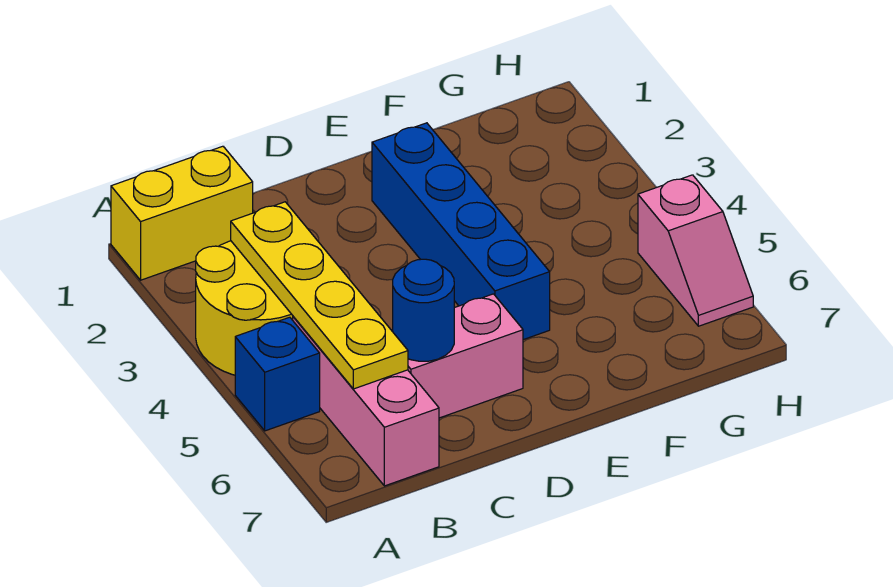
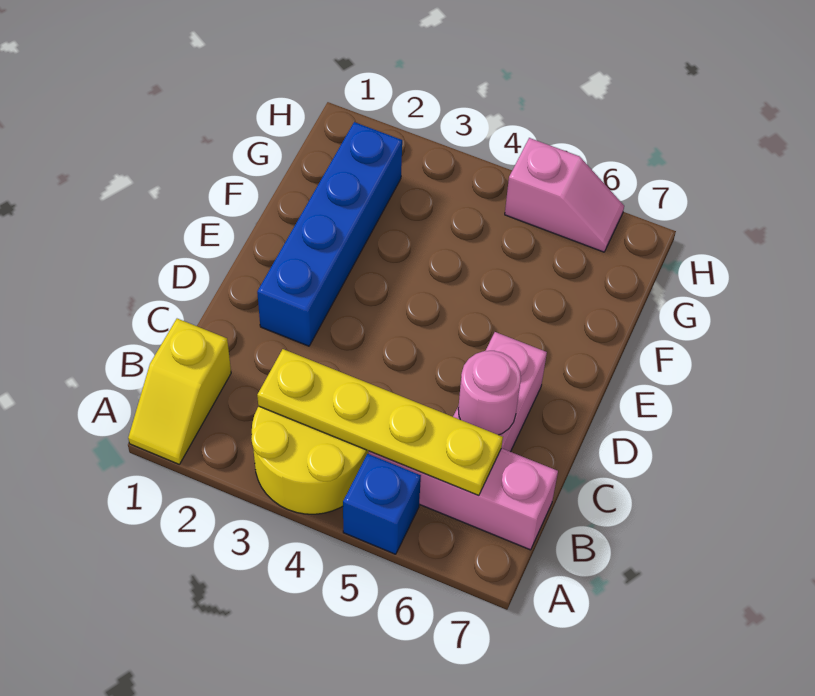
yellow 1x2 brick [111,146,253,280] -> yellow 1x2 slope [128,319,231,464]
blue 1x1 round brick [393,259,454,361] -> pink 1x1 round brick [458,351,521,435]
blue 1x4 brick [372,123,550,340] -> blue 1x4 brick turned to [257,122,402,346]

